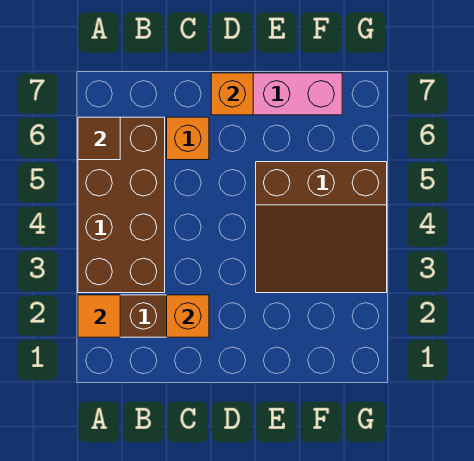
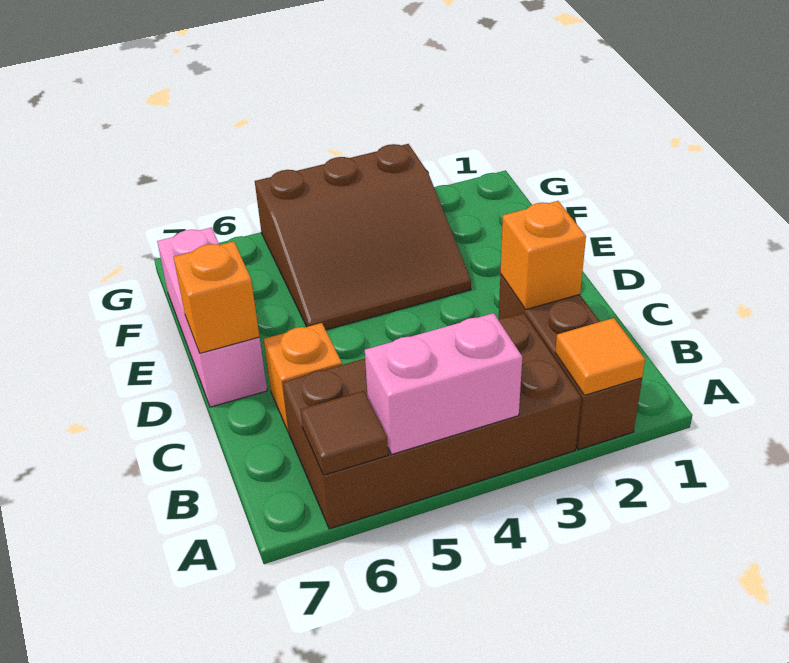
none -> pink 1x2 brick [365,313,522,454]
brown 3x3 slope [256,162,387,293] -> brown 3x3 slope turned to [255,144,471,330]

